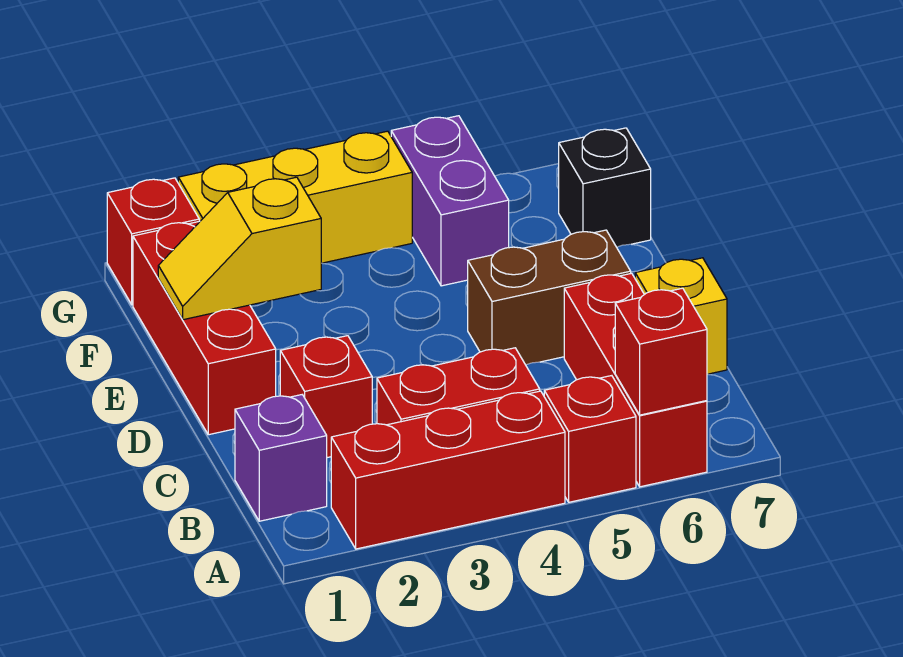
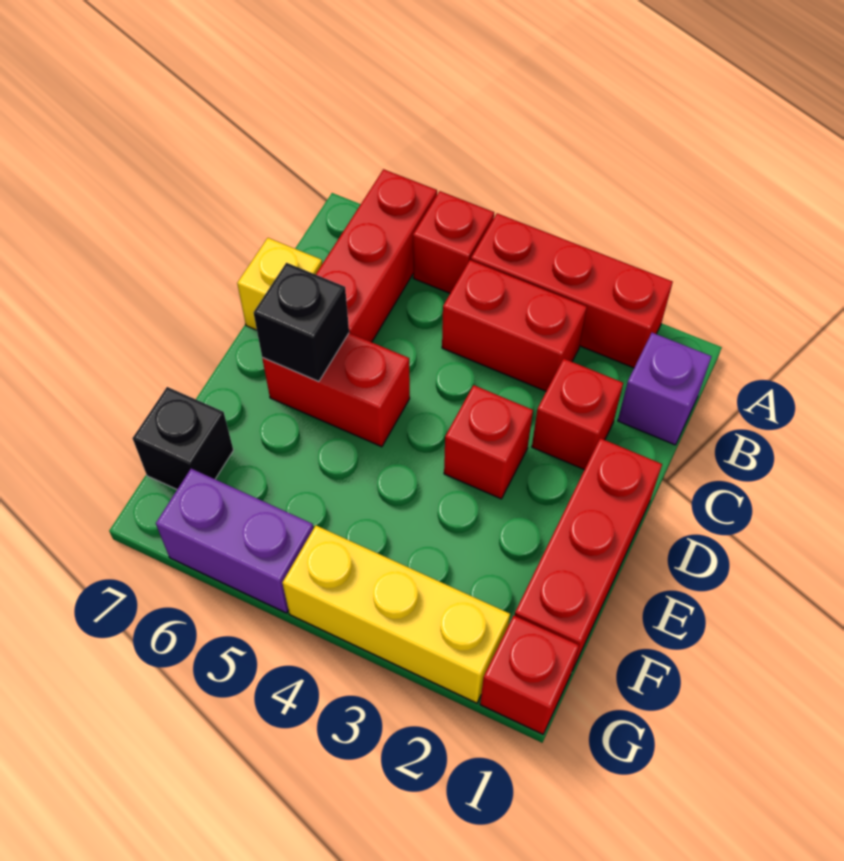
red 1x1 brick [615,288,707,415] -> red 1x1 brick moved to [444,385,533,499]
brown 1x2 brick [468,230,631,365] -> red 1x2 brick [262,333,410,447]
none -> black 1x1 brick [254,263,349,381]
yellow 1x2 slope [158,177,321,320] -> none
purple 1x2 brick [391,116,509,286] -> purple 1x2 brick turned to [156,469,313,613]

